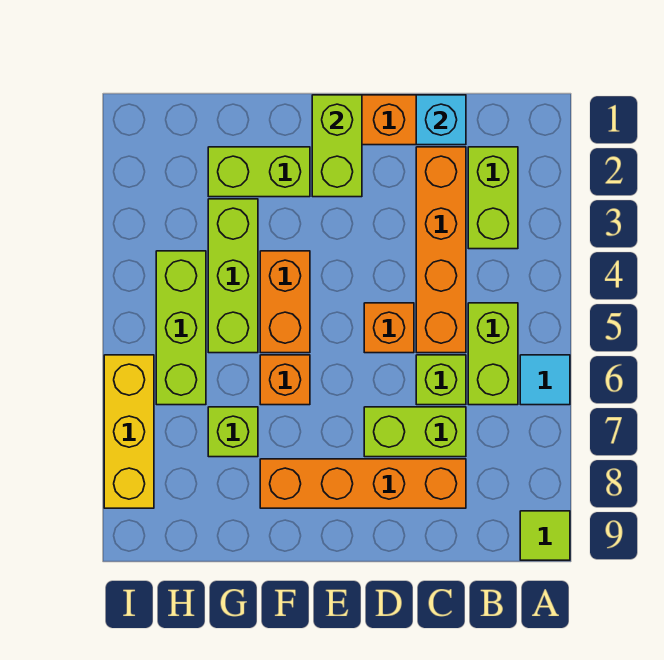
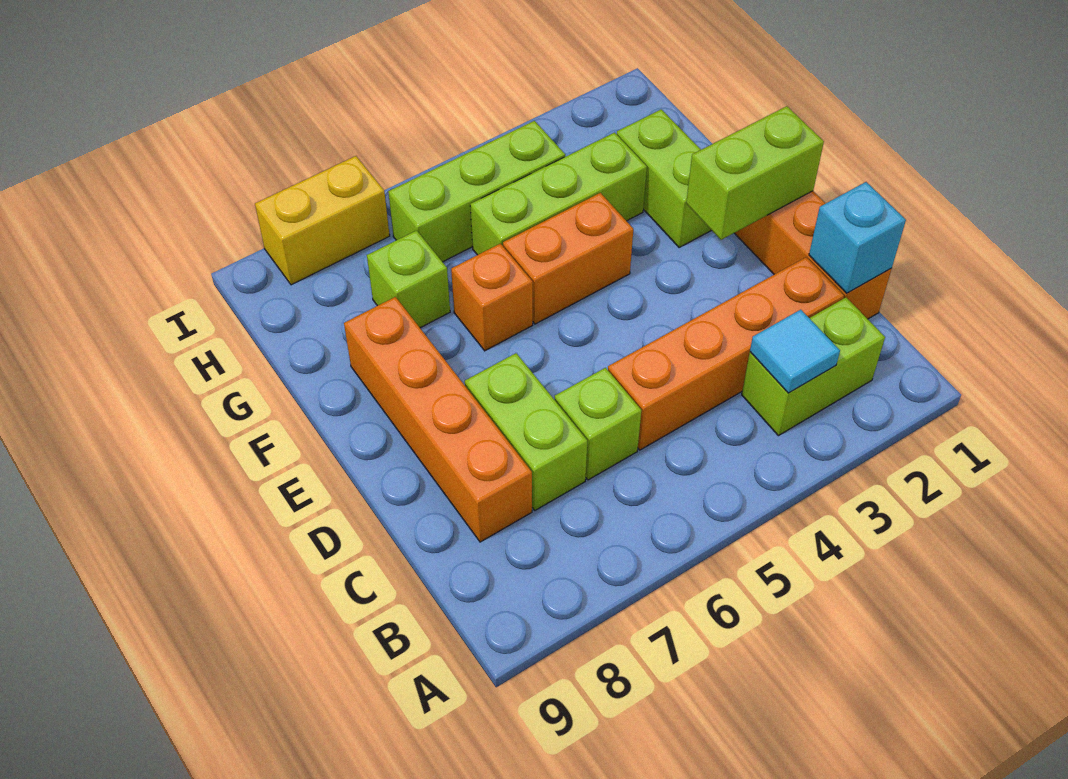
cyan 1x1 tile [520,355,570,405] -> cyan 1x1 tile moved to [750,310,840,393]
lime 1x1 tile [520,511,570,560] -> none
lime 1x2 brick [468,303,518,405] -> none
orange 1x1 brick [364,303,414,353] -> none
yellow 1x3 brick [104,355,154,508] -> yellow 1x2 brick [255,156,390,285]

